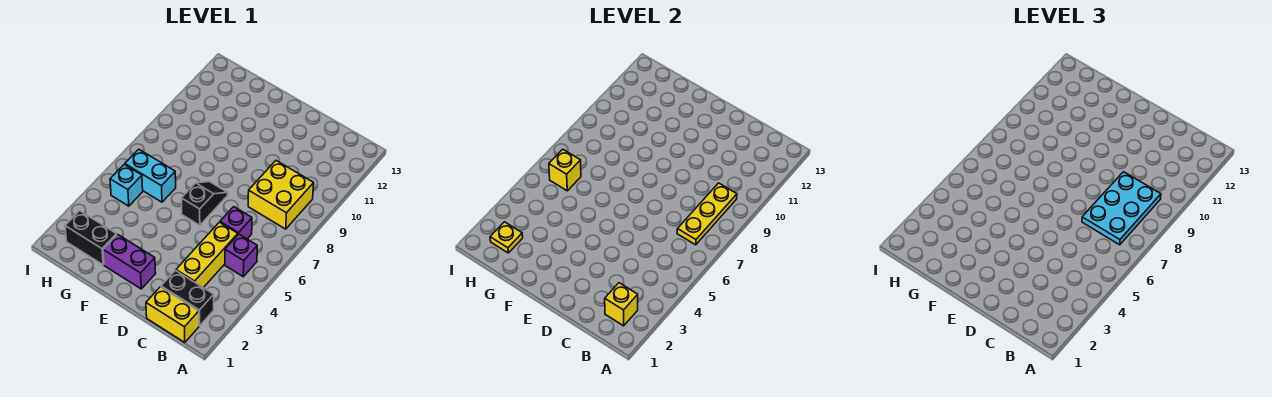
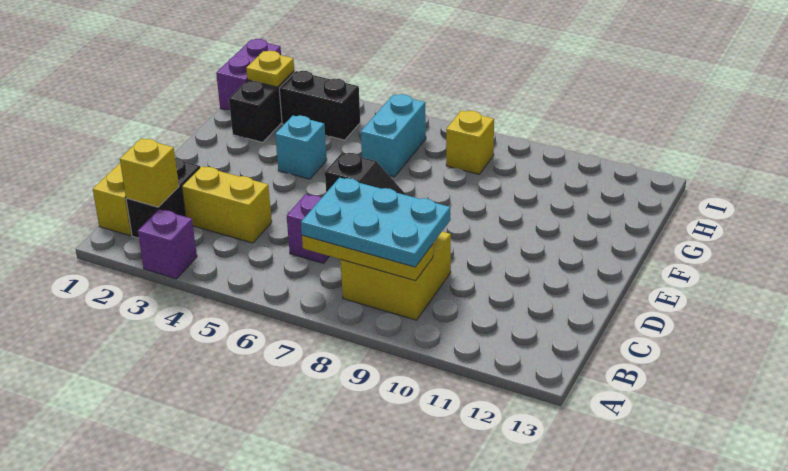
purple 1x1 brick [225,234,257,277] -> purple 1x1 brick moved to [138,209,197,279]
yellow 1x3 brick [176,222,238,288] -> yellow 1x2 brick [182,166,272,243]
purple 1x2 brick [103,234,156,289] -> purple 1x2 brick moved to [216,39,281,110]
none -> black 1x2 brick [279,71,360,140]
cyan 1x1 brick [110,164,143,206] -> cyan 1x1 brick moved to [275,116,327,179]
yellow 1x1 brick [549,149,581,191] -> yellow 1x1 brick moved to [446,111,494,174]

